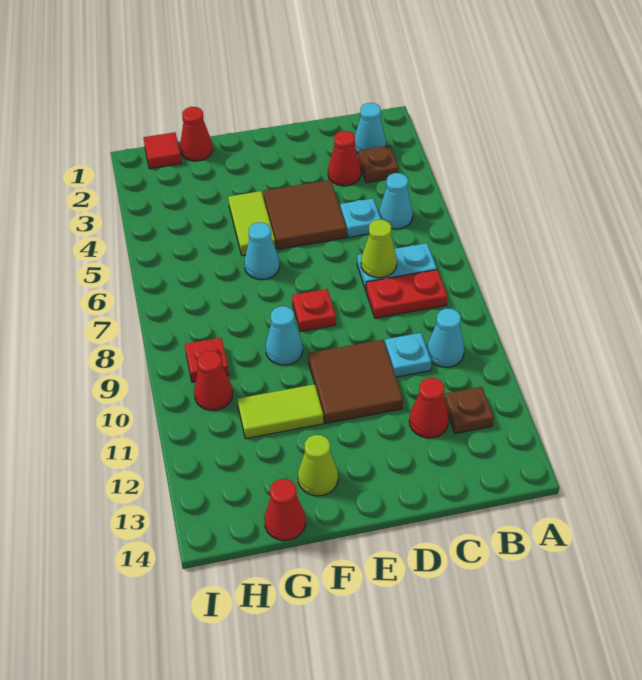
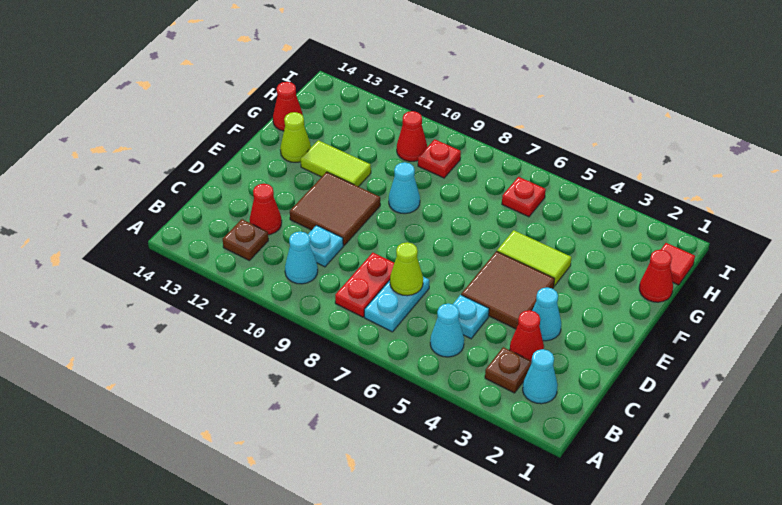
red 1x1 plate [292,289,336,332] -> red 1x1 plate moved to [502,177,546,217]
cyan 1x1 cone [244,222,280,279] -> cyan 1x1 cone moved to [532,287,561,341]
lime 1x2 tile [237,384,324,439] -> lime 1x2 tile turned to [301,140,371,187]

